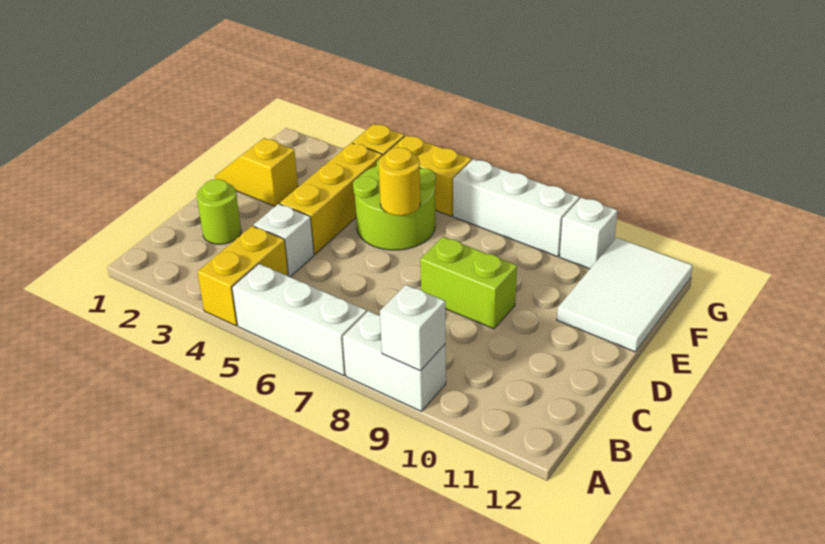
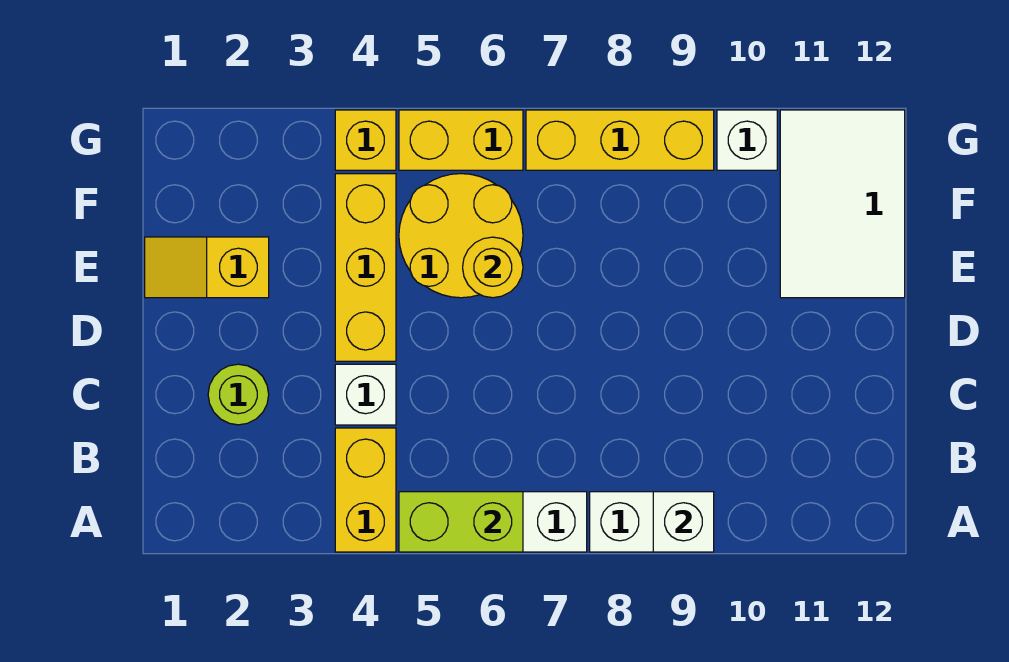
lime 1x2 brick [420,237,517,329] -> lime 1x2 brick moved to [399,492,523,552]
lime 2x2 round brick [353,160,436,250] -> yellow 2x2 round brick [399,174,523,298]
white 1x3 brick [453,159,580,257] -> yellow 1x3 brick [526,110,714,170]

